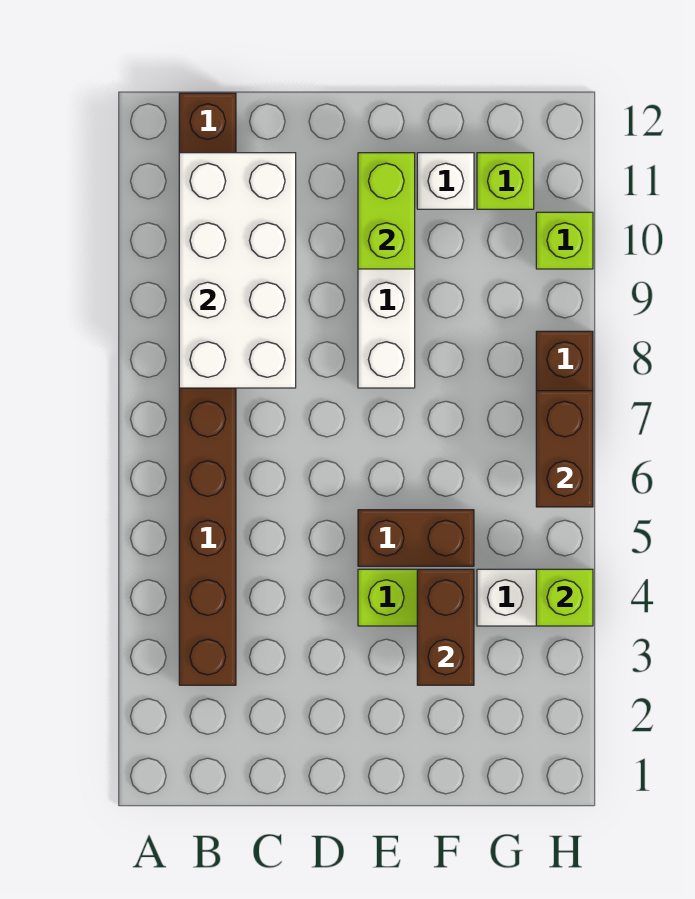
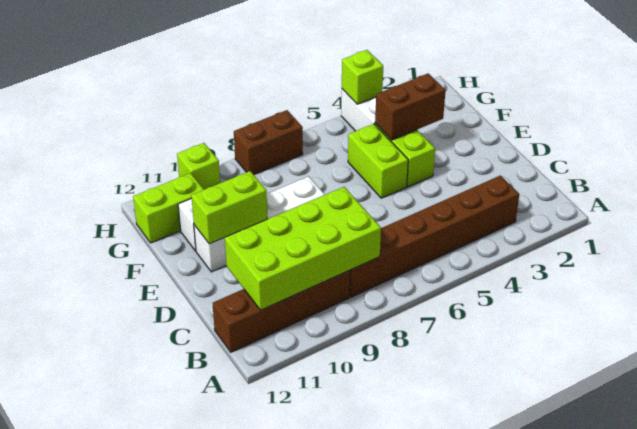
white 2x4 brick [179,153,296,388] -> lime 2x4 brick [225,187,381,310]
brown 1x2 brick [358,510,474,566] -> lime 1x2 brick [348,124,408,198]
lime 1x1 brick [477,153,534,209] -> lime 1x2 brick [133,173,204,243]
brown 1x2 brick [536,391,593,507] -> none

